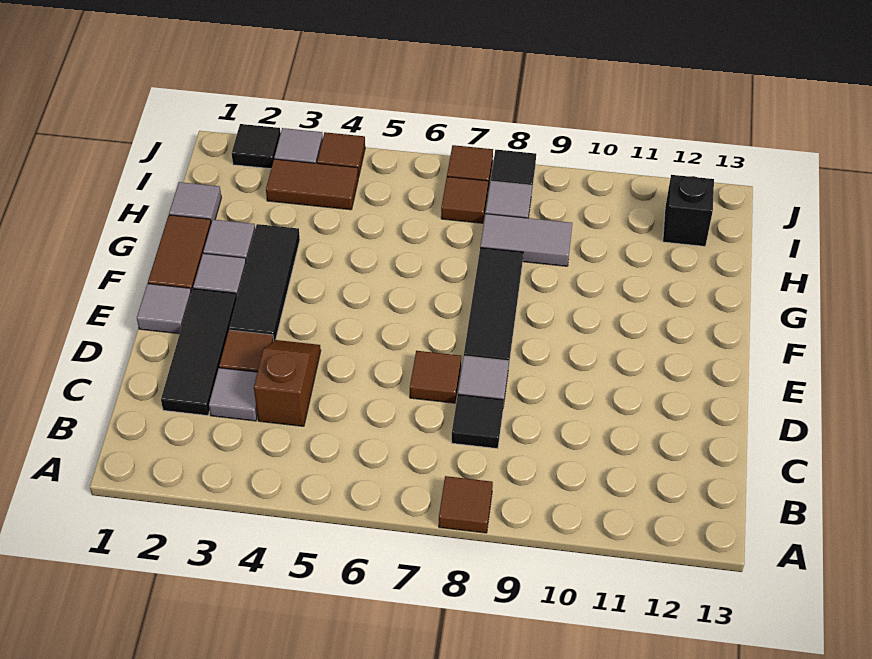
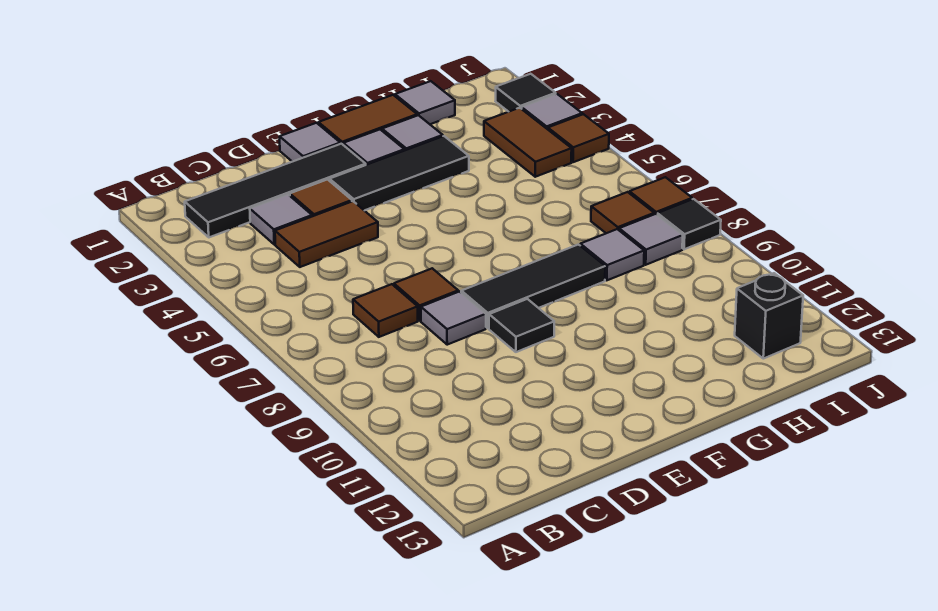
brown 1x1 tile [439,476,493,533] -> brown 1x1 tile moved to [353,284,418,337]
black 1x3 tile [161,289,237,416] -> black 1x4 tile [185,144,366,237]
brown 1x2 slope [254,340,321,426] -> brown 1x2 tile [275,201,378,267]
black 1x1 tile [452,395,504,449] -> black 1x1 tile moved to [489,299,554,352]
grey 1x2 tile [480,214,572,266] -> grey 1x1 tile [580,229,644,280]

